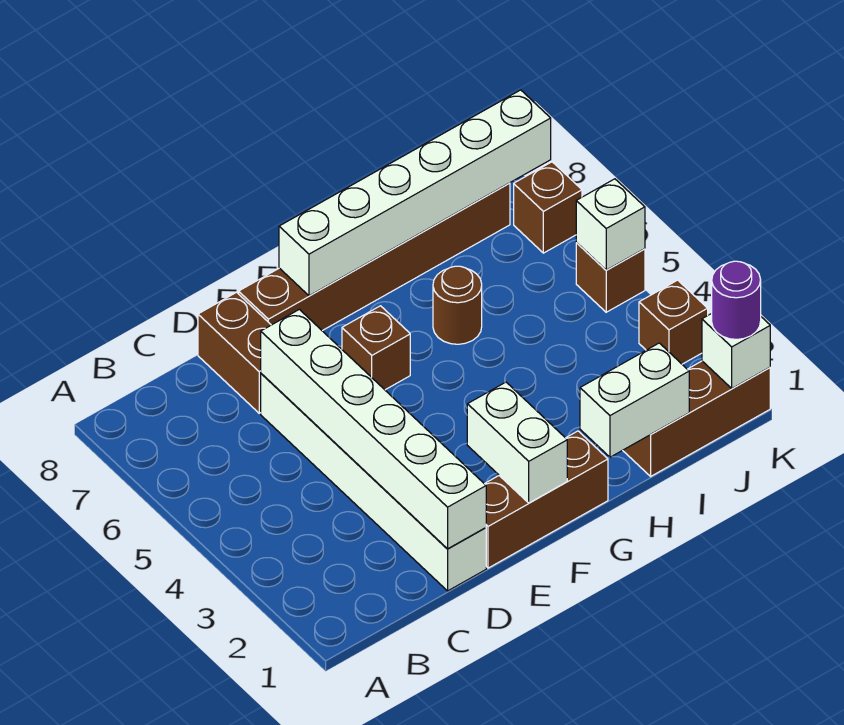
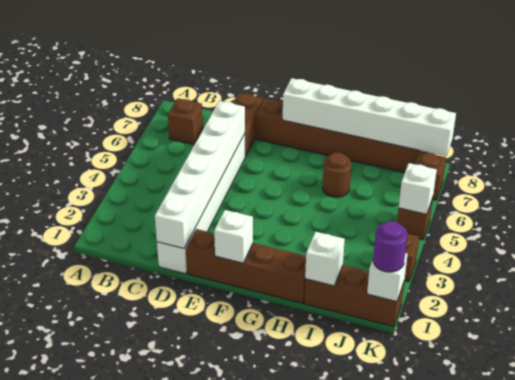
brown 1x3 brick [485,431,608,568] -> brown 1x4 brick [186,229,306,303]
white 1x2 brick [467,382,567,503] -> white 1x1 brick [214,210,253,263]
brown 1x1 brick [342,306,410,390] -> brown 1x1 brick moved to [168,98,203,145]
white 1x2 brick [580,343,689,457] -> white 1x1 brick [305,232,345,286]

